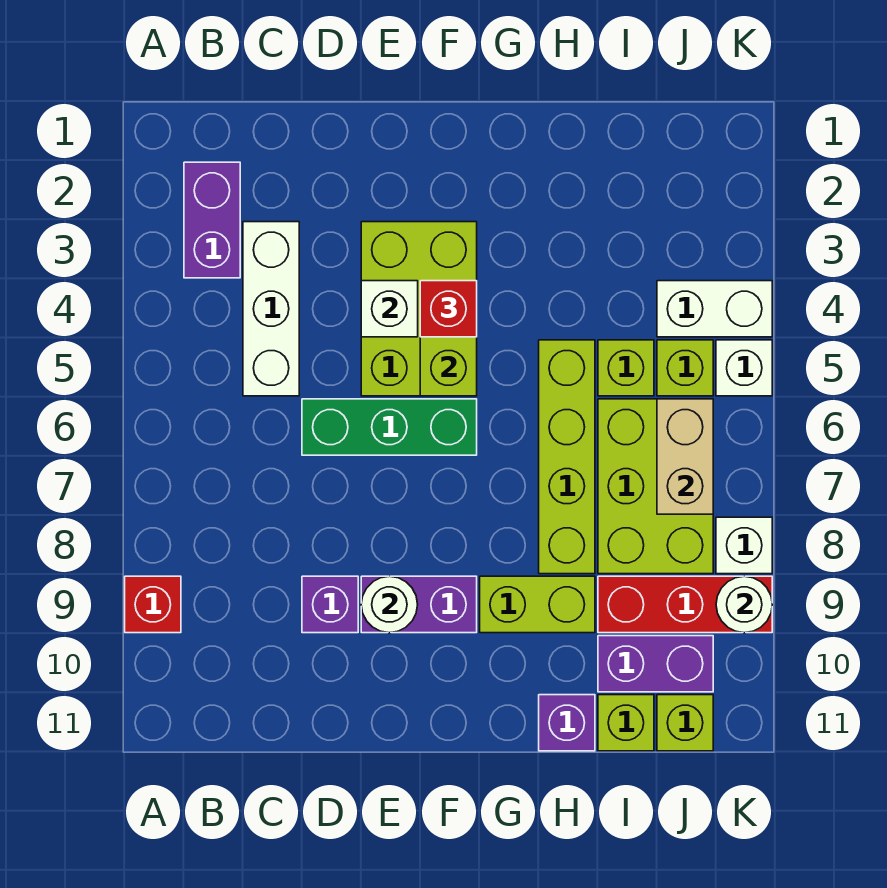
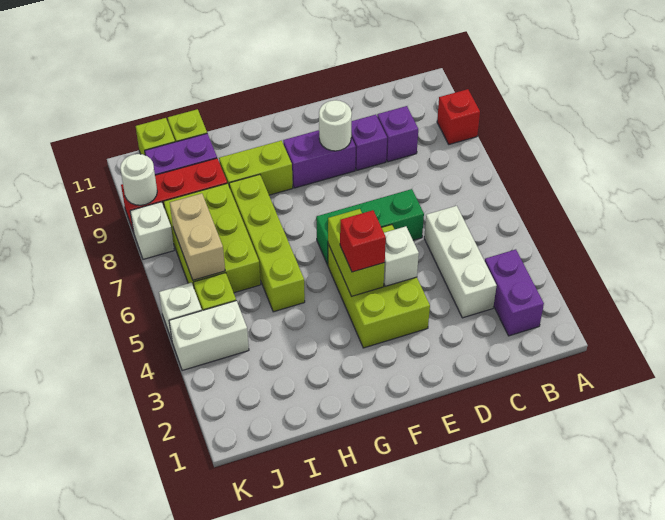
purple 1x1 brick [539,695,595,751] -> purple 1x1 brick moved to [377,106,418,162]
lime 1x1 brick [598,340,654,396] -> none

